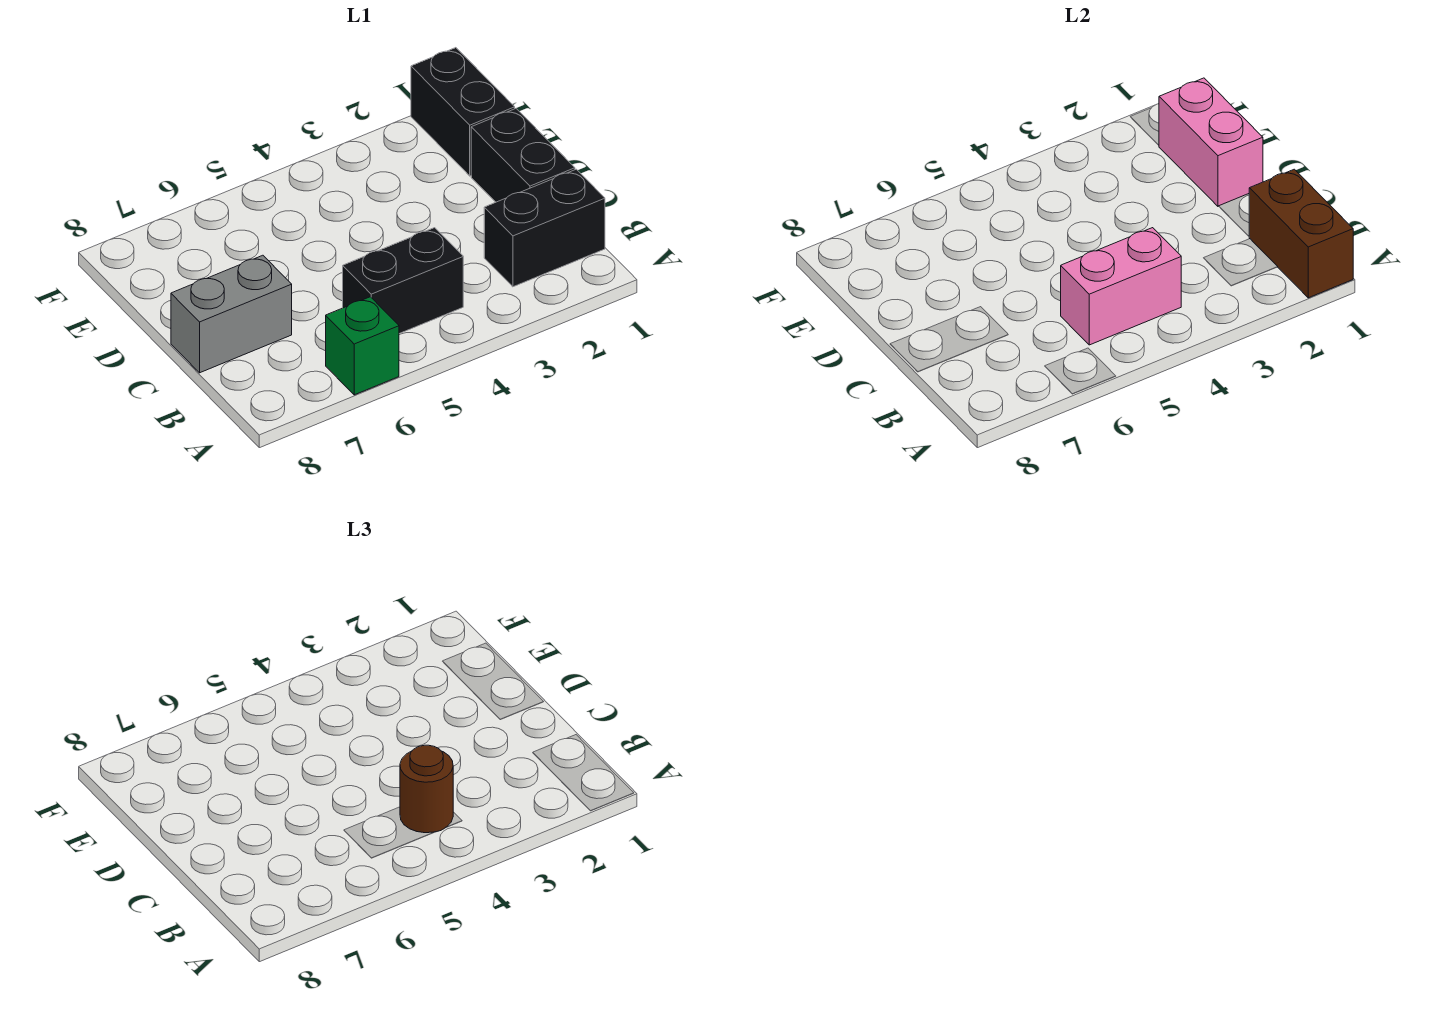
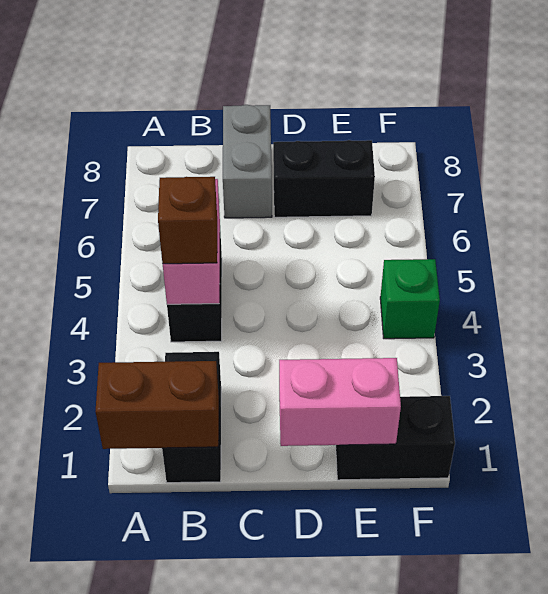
green 1x1 brick [326,297,399,395] -> green 1x1 brick moved to [380,259,440,339]
brown 1x1 round brick [400,745,453,833] -> brown 1x1 brick [158,177,217,264]
black 1x2 brick [471,109,575,202] -> black 1x2 brick moved to [273,140,375,217]

